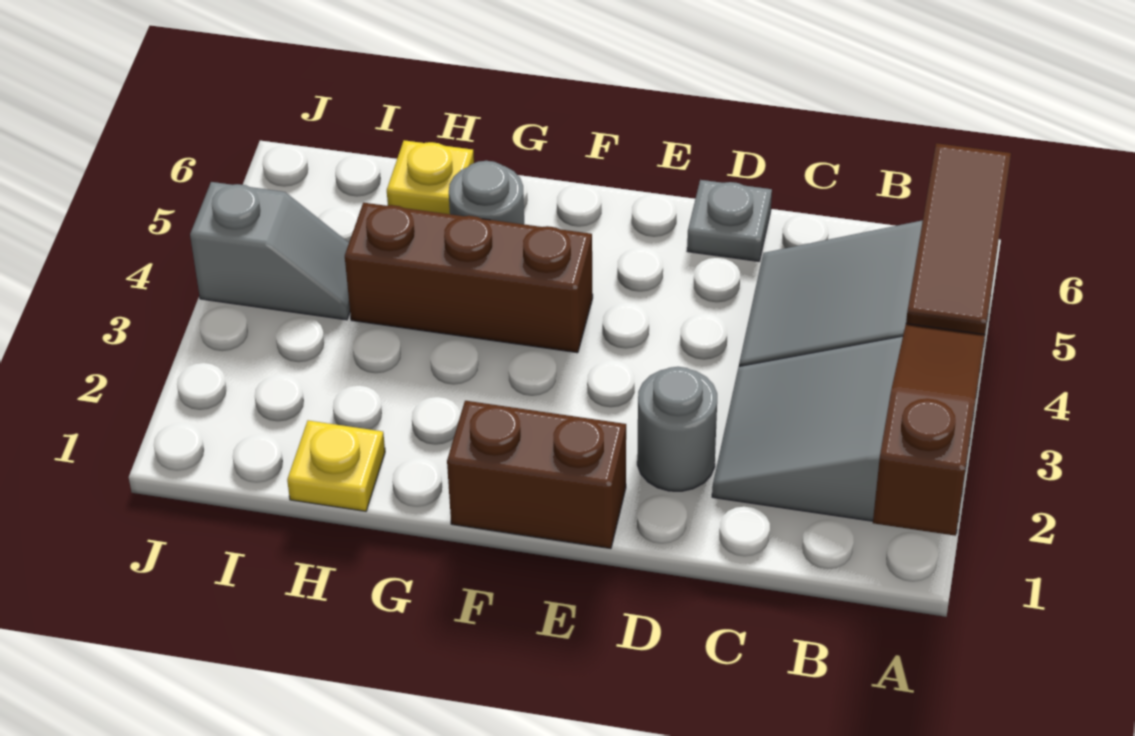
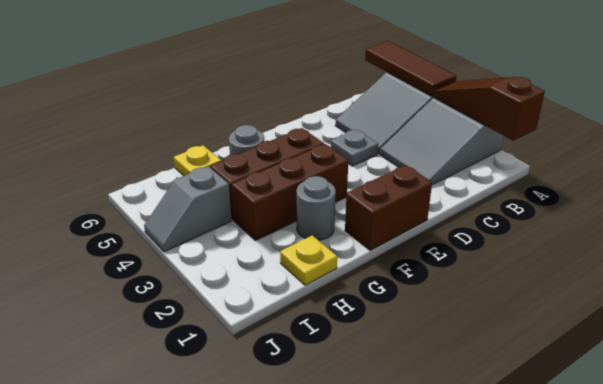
grey 1x1 round brick [637,367,717,491] -> grey 1x1 round brick moved to [296,176,336,240]
grey 1x1 plate [687,180,772,261] -> grey 1x1 plate moved to [331,129,378,166]
none -> brown 1x3 brick [232,144,348,241]
grey 1x2 slope [190,182,350,320] -> grey 1x2 slope turned to [144,166,231,252]

